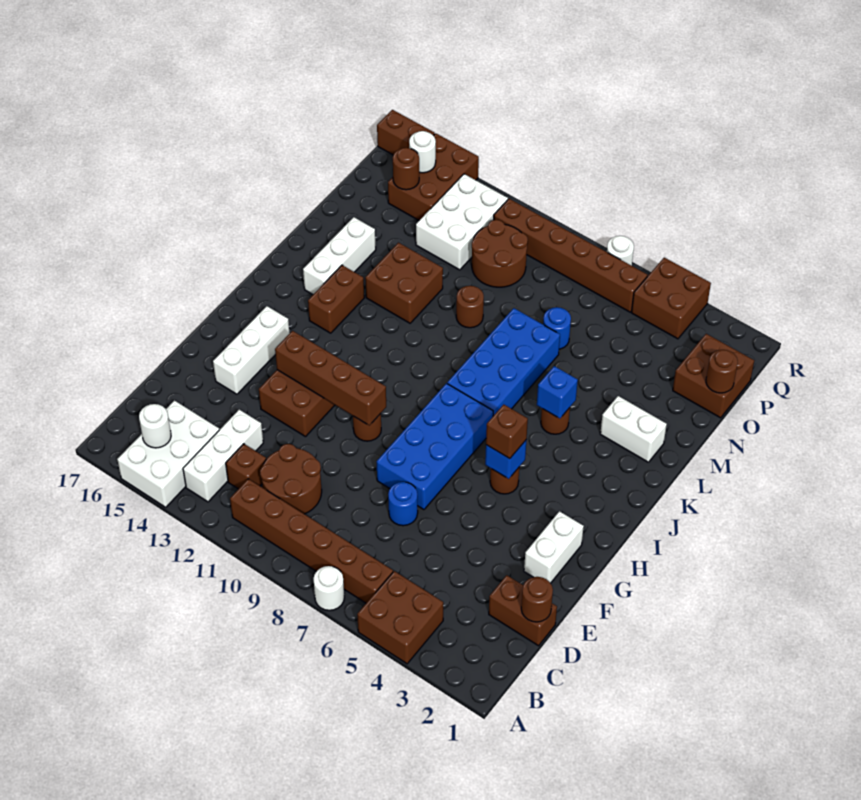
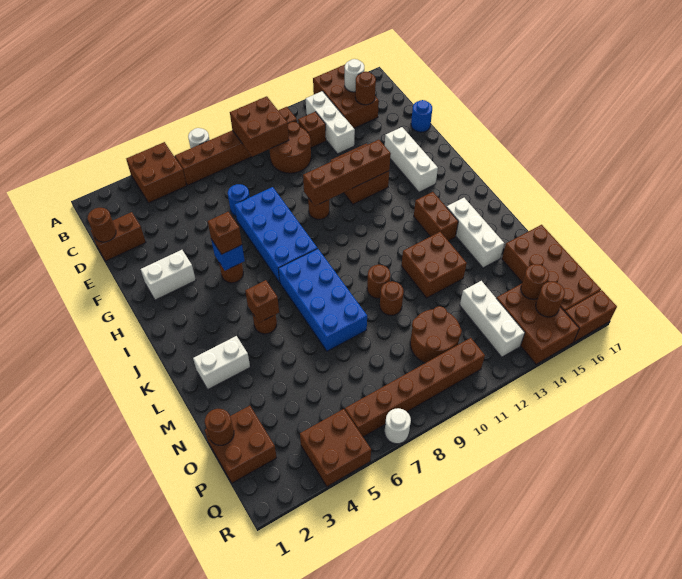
white 2x3 brick [117,401,219,507] -> brown 2x3 brick [313,65,379,128]
none -> brown 2x2 brick [230,96,289,157]
none -> brown 1x1 round brick [355,72,376,105]
white 1x2 brick [524,511,584,583] -> white 1x2 brick turned to [141,250,196,300]
blue 1x1 brick [537,366,578,418] -> brown 1x1 brick [245,280,279,323]
none -> brown 1x1 round brick [367,265,390,298]
blue 1x1 round brick [543,307,571,349] -> blue 1x1 round brick moved to [411,100,432,132]
none -> brown 2x4 brick [502,225,601,311]
white 2x3 brick [416,174,508,270] -> white 1x3 brick [460,281,525,357]
white 1x1 round brick [409,131,436,173] -> brown 1x1 round brick [536,282,565,317]

